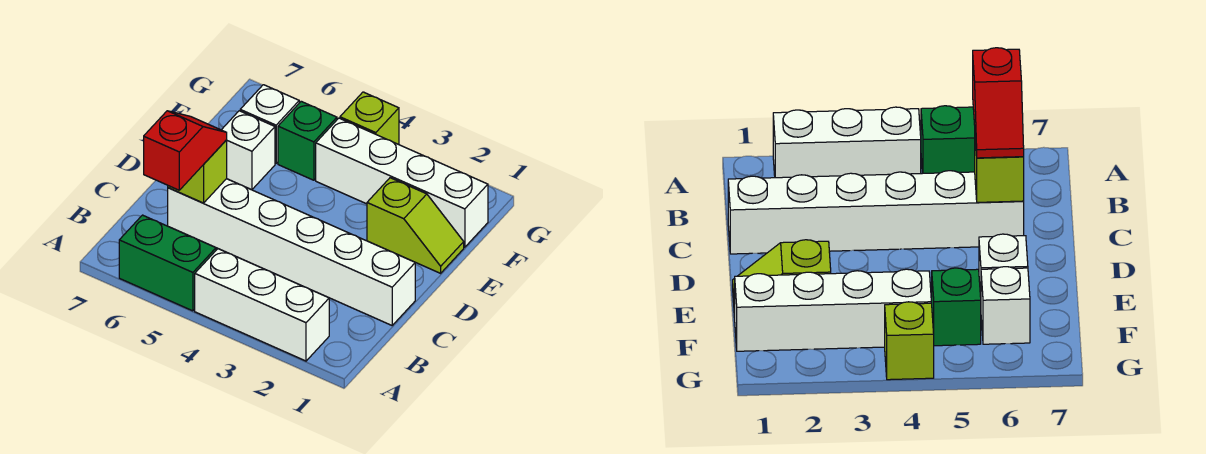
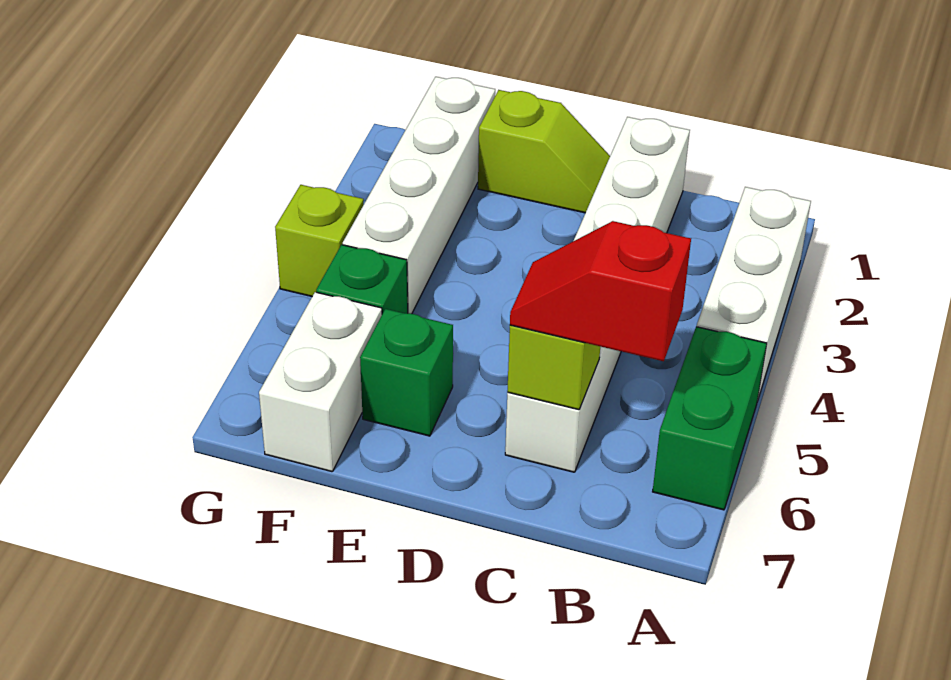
lime 1x2 slope [367,178,464,273] -> lime 1x2 slope turned to [478,90,610,213]
white 1x1 brick [222,111,275,190] -> green 1x1 brick [360,309,453,436]
white 1x1 brick [240,85,299,163] -> white 1x2 brick [259,292,382,472]

